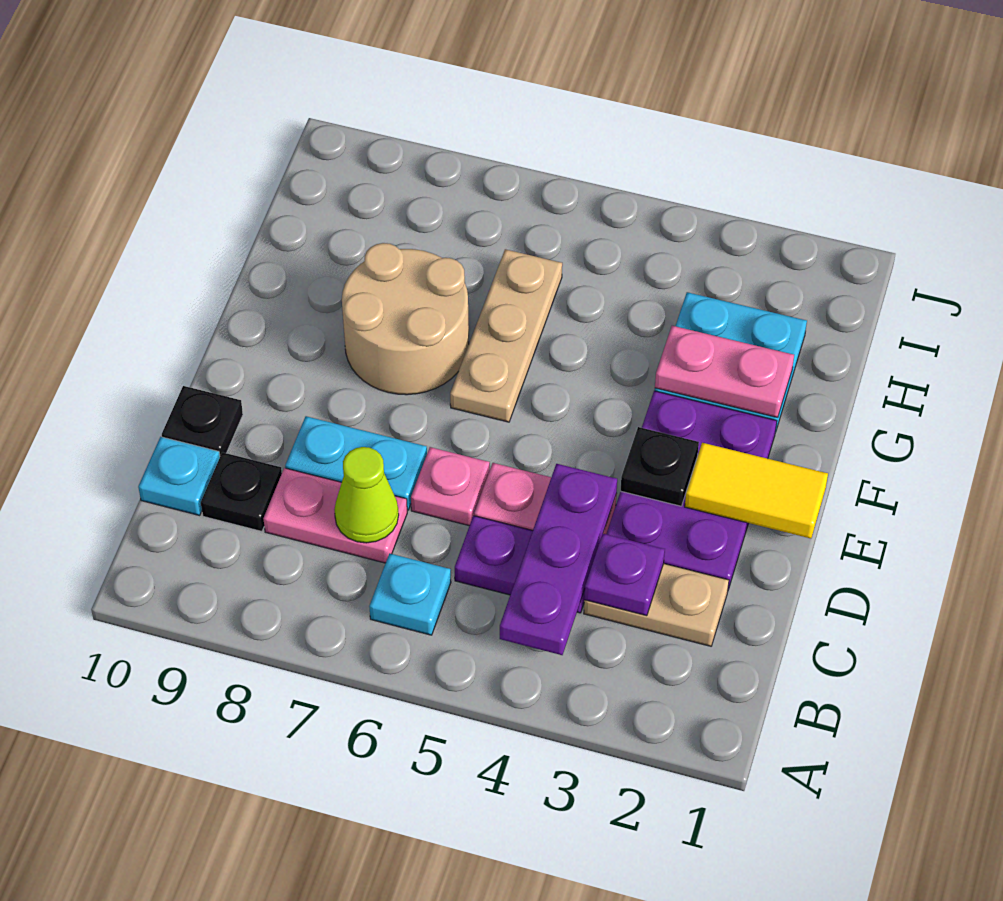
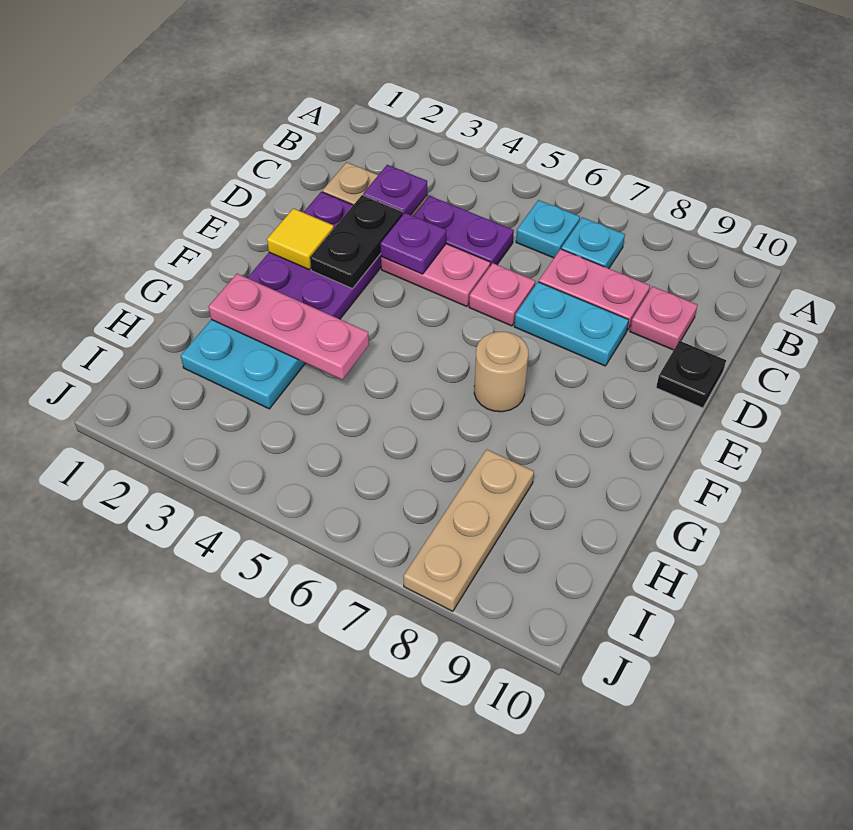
purple 1x3 plate [500,464,617,655] -> purple 1x1 plate [380,213,446,274]
lime 1x1 cone [334,447,399,543] -> none
black 1x1 plate [201,452,282,531] -> pink 1x1 plate [630,286,697,350]
cyan 1x1 plate [138,437,220,515] -> cyan 1x1 plate moved to [561,217,625,268]
yellow 1x2 tile [685,443,828,538] -> yellow 1x1 tile [267,208,334,269]
black 1x1 plate [621,427,699,506] -> black 1x2 plate [310,195,403,289]
tan 1x3 plate [450,249,562,422] -> tan 1x3 plate moved to [403,449,534,611]
tan 2x2 round brick [342,243,469,395] -> tan 1x1 round brick [474,332,528,412]
pink 1x2 plate [655,326,794,417] -> pink 1x3 plate [209,274,369,380]

